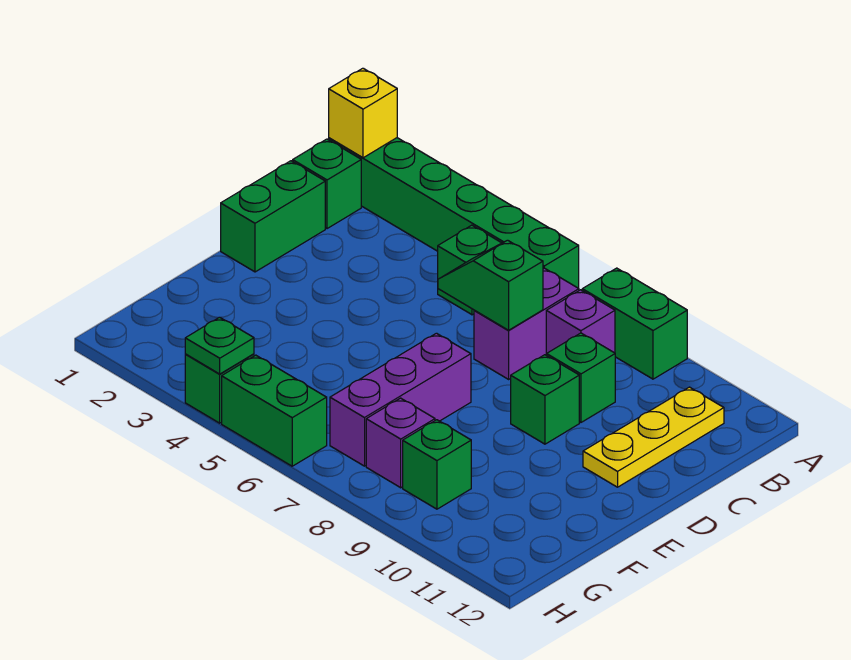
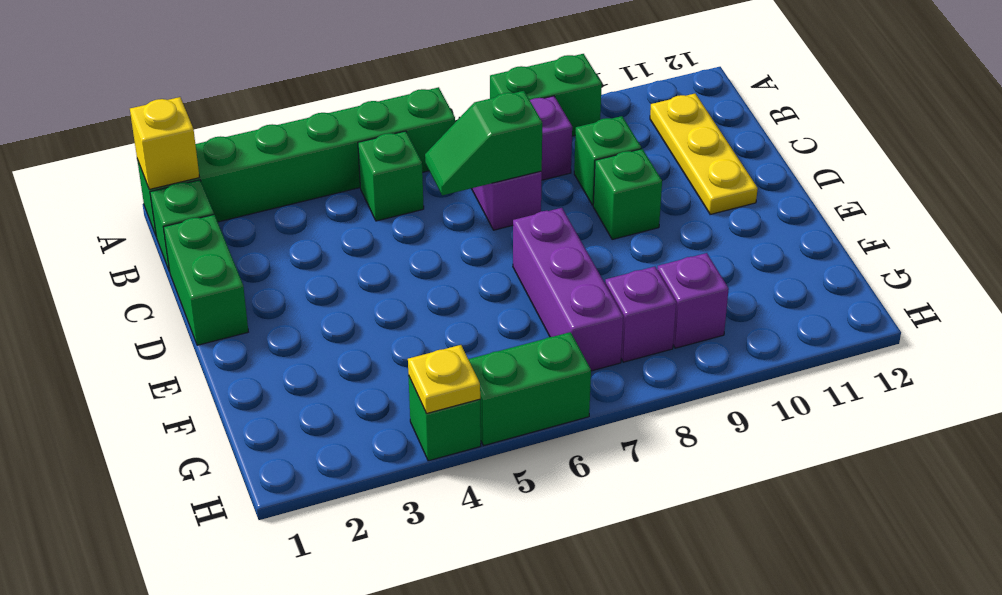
green 1x1 brick [403,420,471,509] -> purple 1x1 brick [657,253,729,348]
green 1x1 plate [185,317,254,374] -> yellow 1x1 plate [408,345,480,414]

